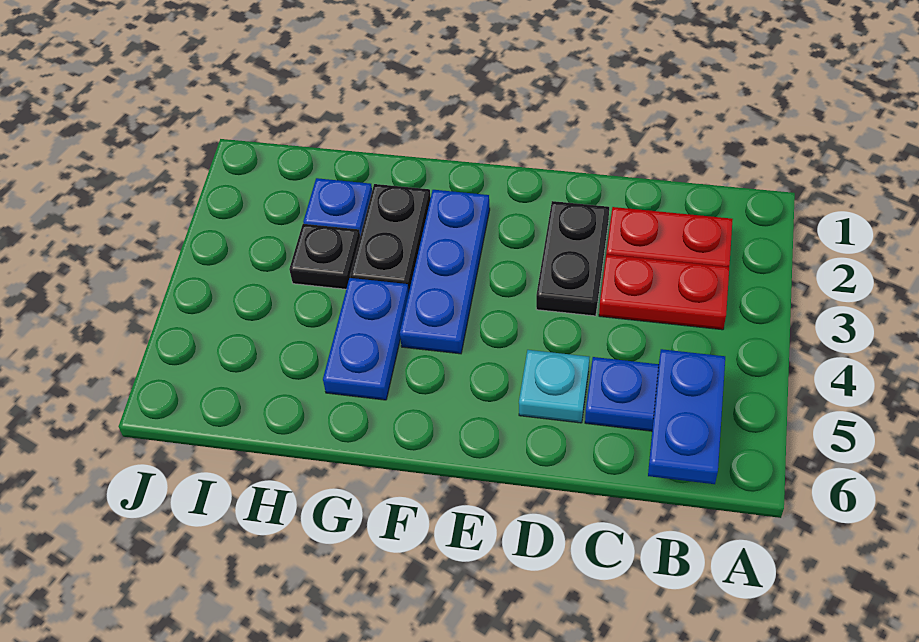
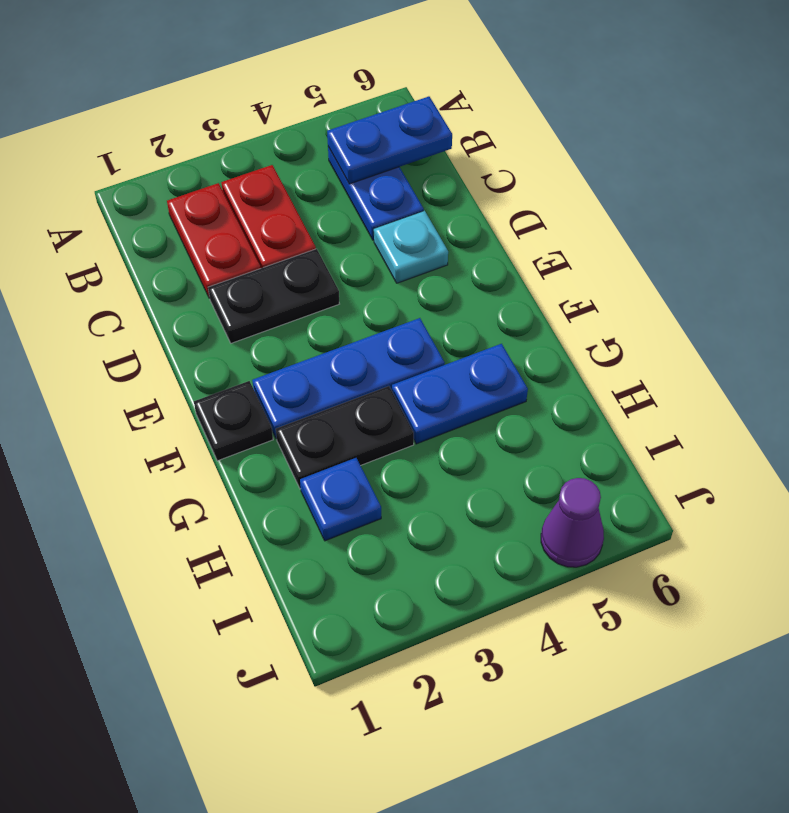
black 1x1 plate [289,224,360,289] -> black 1x1 plate moved to [194,381,273,461]
none -> purple 1x1 cone [541,478,604,567]

